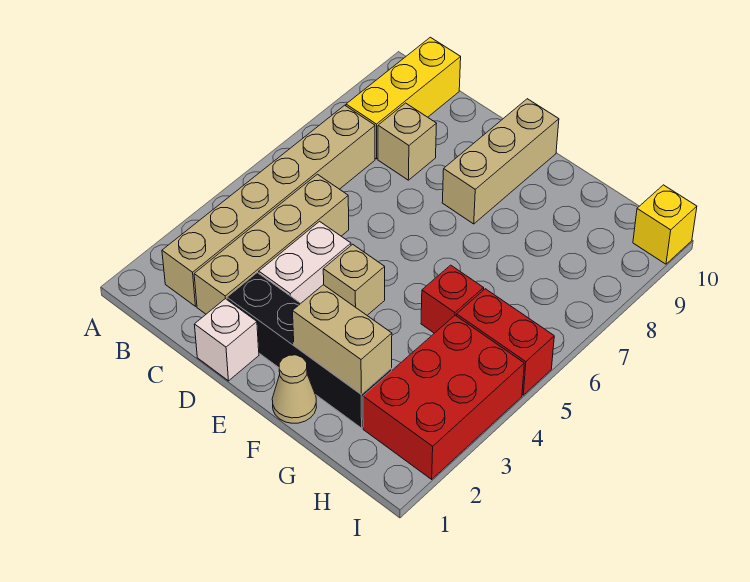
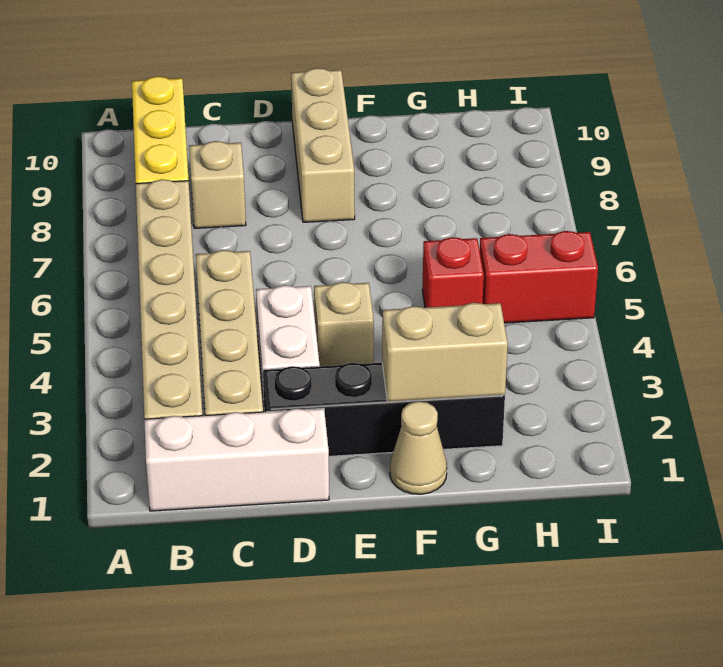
white 1x1 brick [194,299,259,381] -> white 1x3 brick [144,408,329,511]
red 2x3 brick [363,315,524,479] -> none
yellow 1x1 brick [633,185,697,264] -> none

